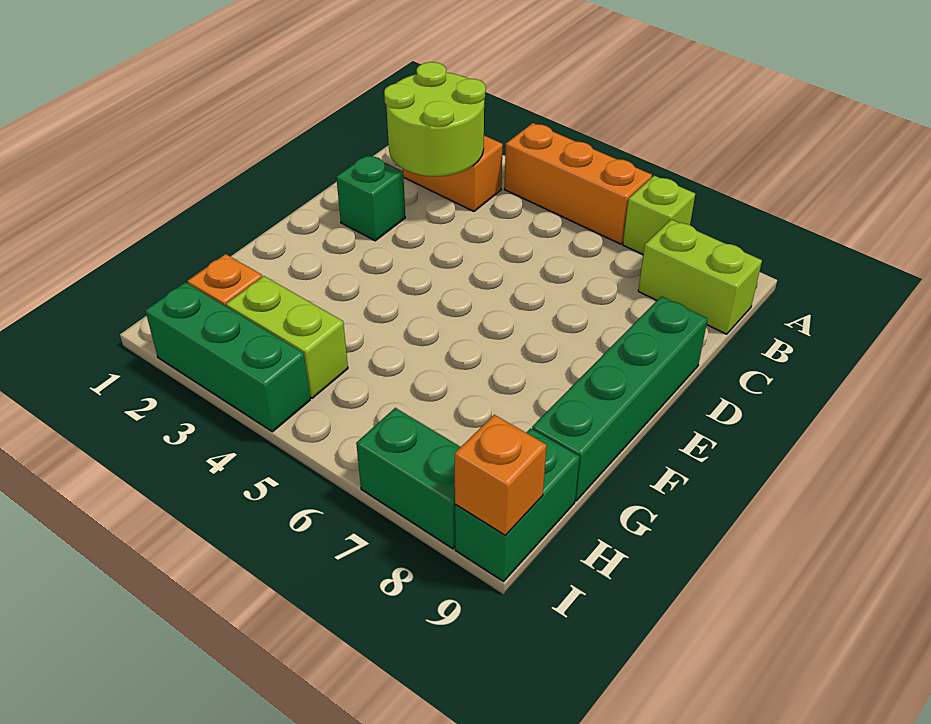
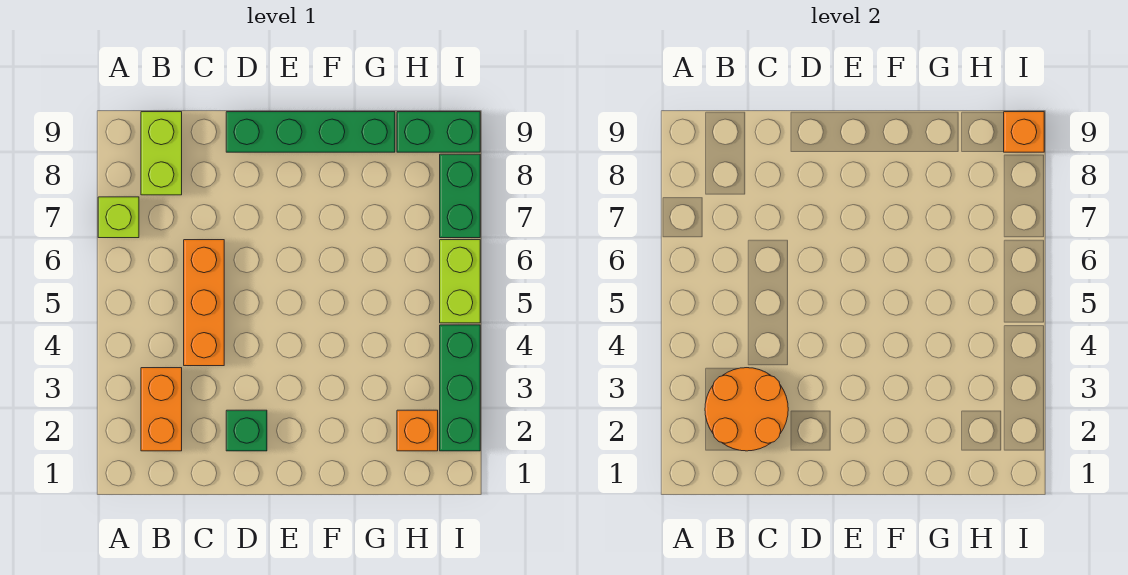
orange 1x3 brick [504,123,652,244] -> orange 1x3 brick moved to [184,240,224,366]
lime 2x2 round brick [384,62,486,176] -> orange 2x2 round brick [705,368,788,451]
lime 1x2 brick [226,276,348,398] -> lime 1x2 brick moved to [440,240,480,323]

